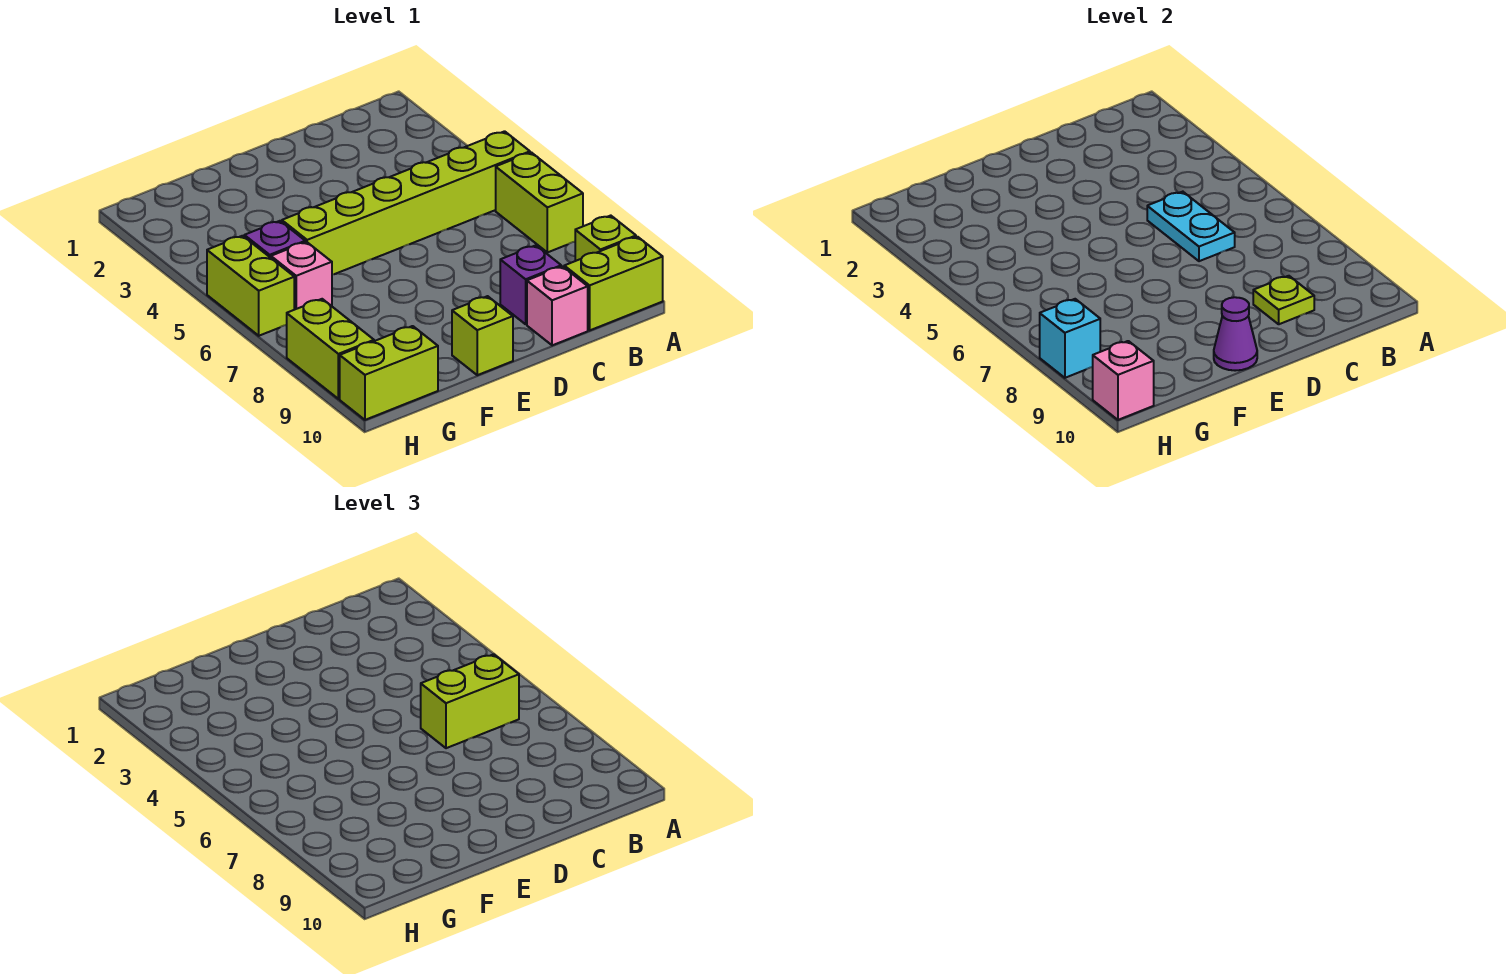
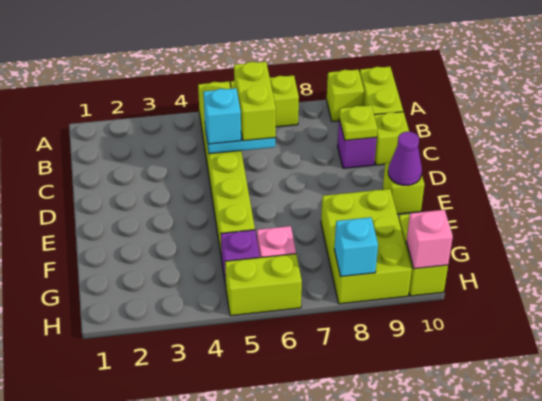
none -> cyan 1x1 brick [204,88,241,144]
pink 1x1 brick [527,266,588,345] -> lime 1x1 brick [374,112,409,165]
lime 1x2 brick [287,299,374,399] -> lime 2x3 brick [321,189,412,304]

